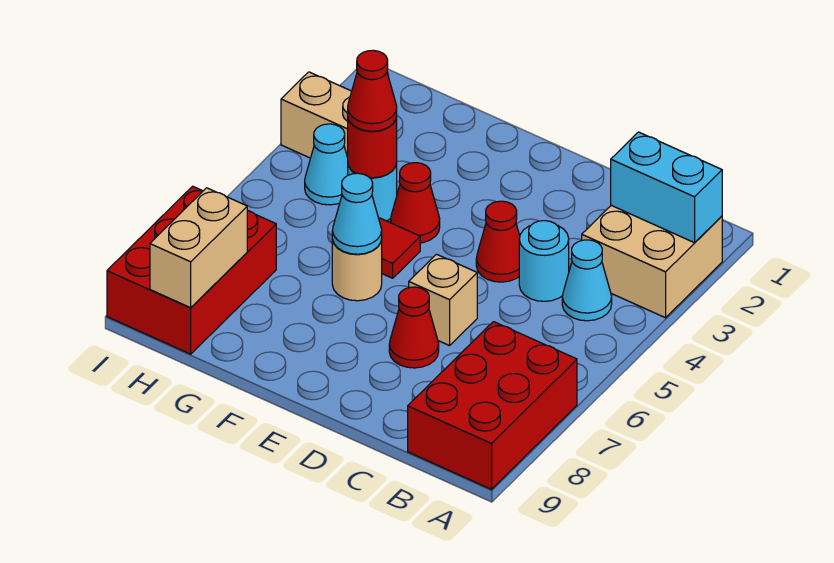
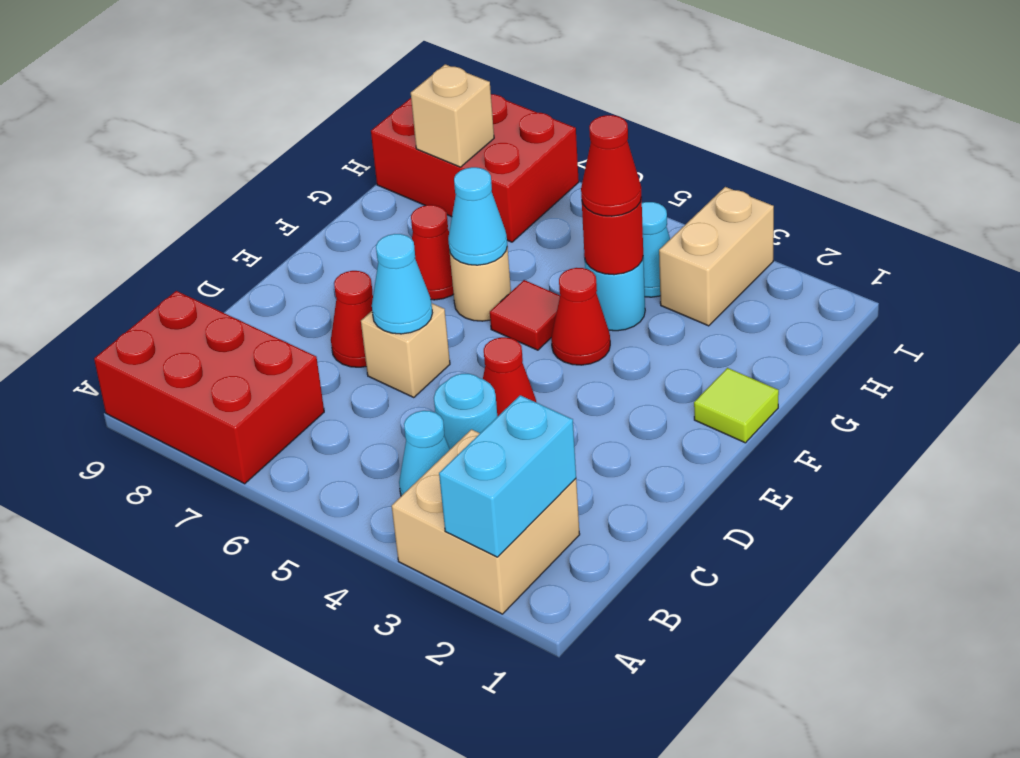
none -> cyan 1x1 cone [372,234,432,334]
none -> lime 1x1 tile [694,368,779,443]
none -> red 1x1 cone [411,205,453,300]
tan 1x2 brick [150,188,247,308] -> tan 1x1 brick [411,64,494,167]

